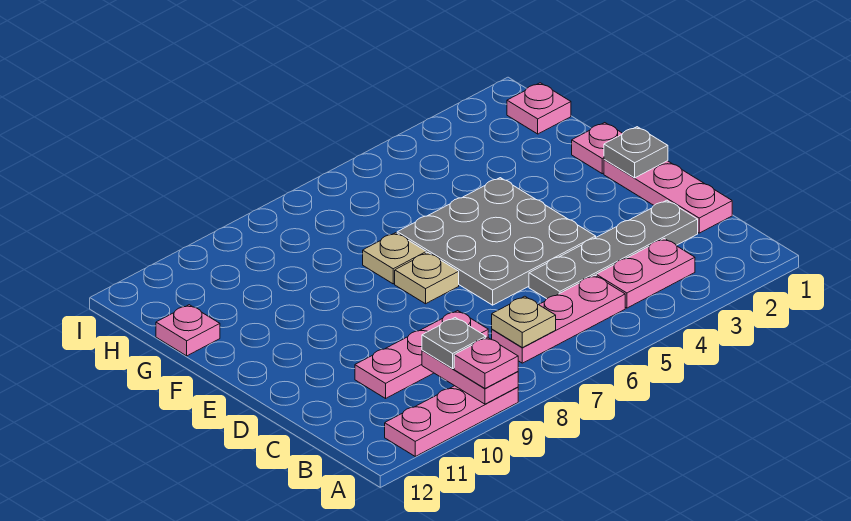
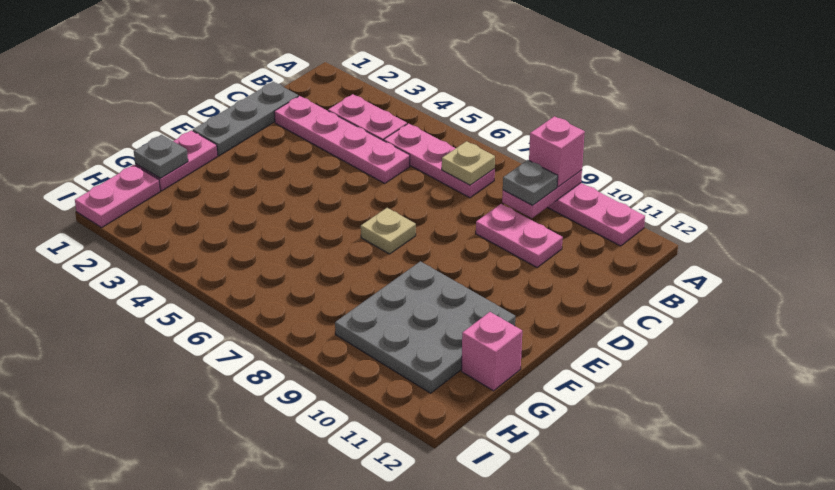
pink 1x1 plate [454,337,518,388] -> pink 1x1 brick [529,116,585,187]
pink 1x3 plate [604,160,732,233] -> grey 1x3 plate [193,82,298,156]
grey 1x4 plate [529,200,698,299] -> pink 1x4 plate [274,96,410,183]
pink 1x3 plate [355,311,488,398] -> pink 1x2 plate [476,204,563,267]
grey 3x3 plate [397,178,596,305] -> grey 3x3 plate moved to [335,261,515,393]
grey 1x1 plate [604,127,668,178] -> grey 1x1 plate moved to [134,135,188,178]
pink 1x1 plate [572,123,623,174] -> pink 1x2 plate [135,130,218,191]
tan 1x1 plate [363,233,426,284] -> none
pink 1x1 plate [156,305,220,356] -> pink 1x1 brick [462,312,522,391]
pink 1x1 plate [507,83,571,134] -> pink 1x2 plate [75,165,160,228]

